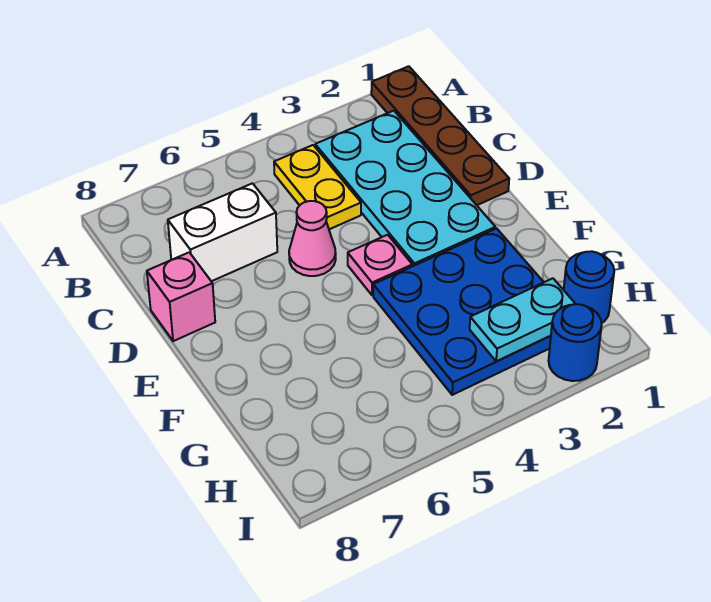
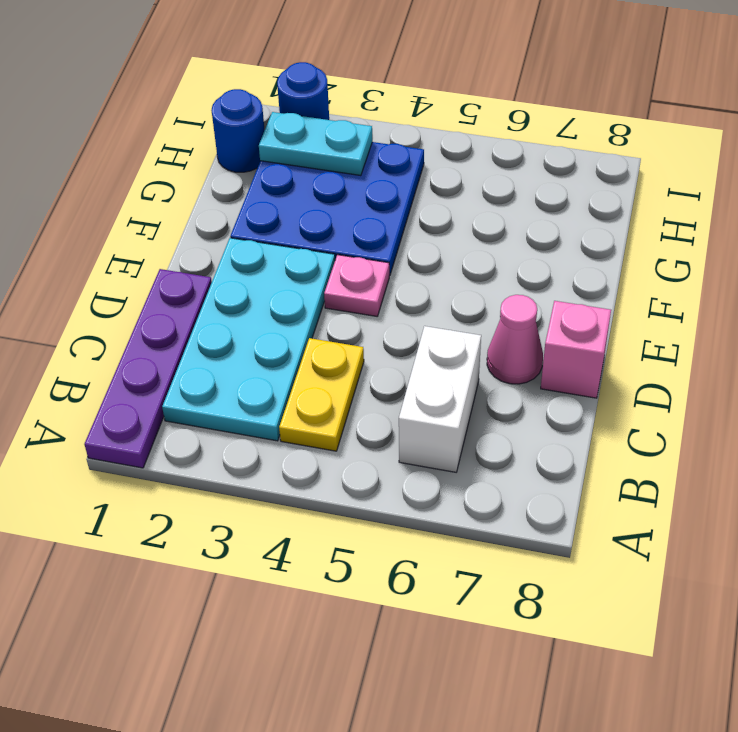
brown 1x4 plate [371,66,509,205] -> purple 1x4 plate [84,269,212,468]
white 1x2 brick [168,183,277,281] -> white 1x2 brick turned to [399,326,481,472]
pink 1x1 cone [289,201,336,276] -> pink 1x1 cone moved to [487,295,543,384]

